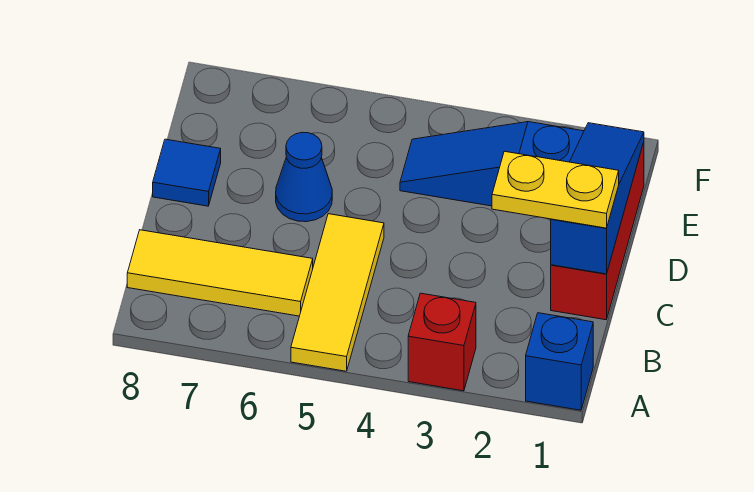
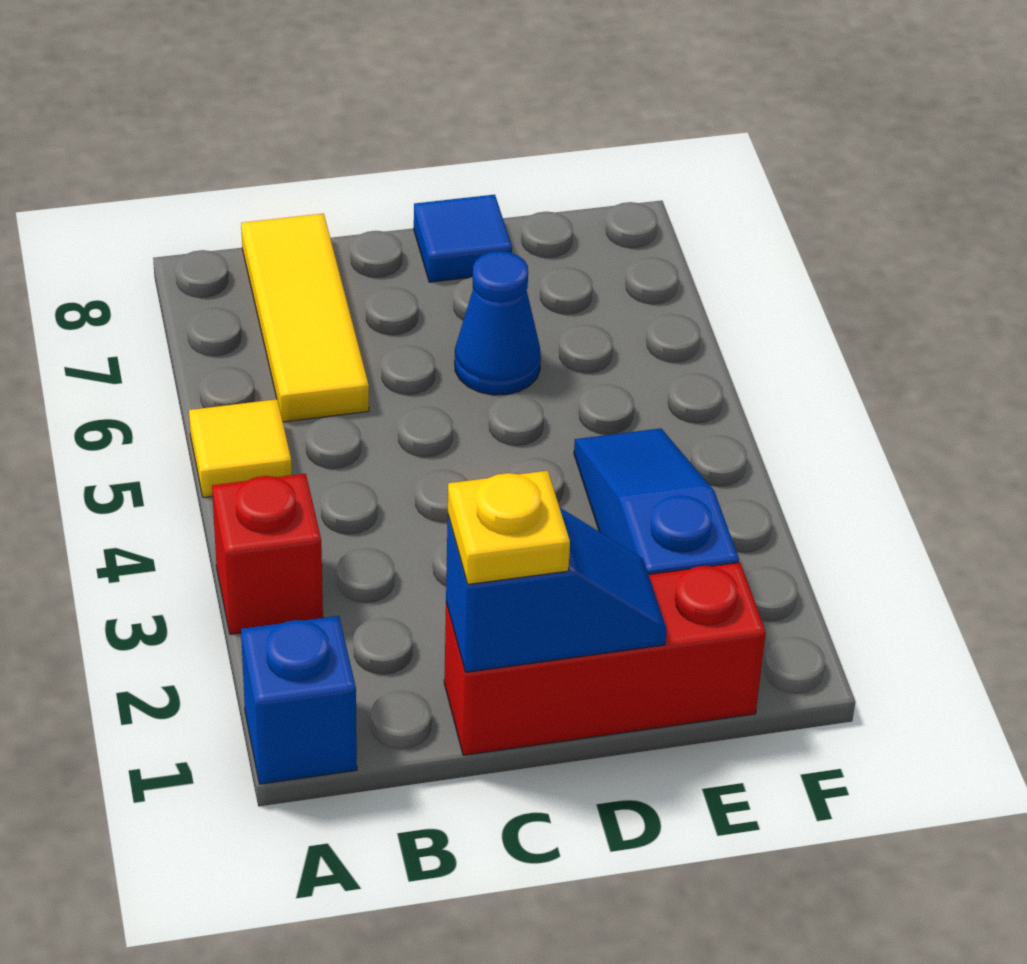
yellow 1x3 tile [291,214,384,371] -> yellow 1x1 tile [189,399,292,497]
blue 1x3 slope [551,123,644,274] -> blue 1x2 slope [446,508,667,672]
yellow 1x2 plate [492,151,619,228] -> yellow 1x1 plate [448,471,570,584]

